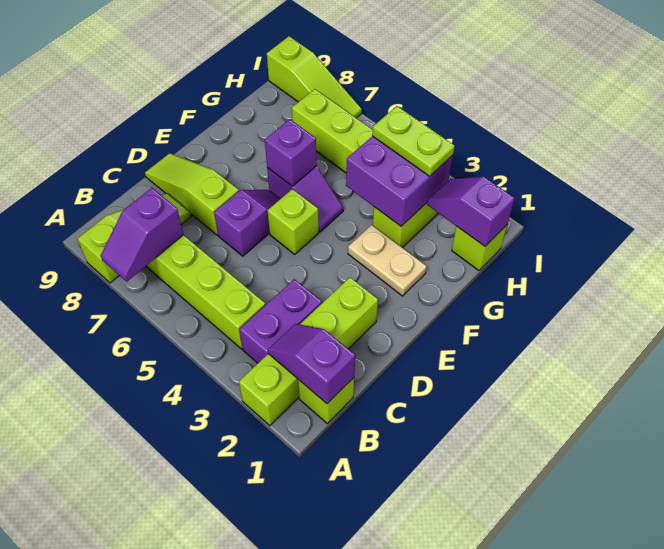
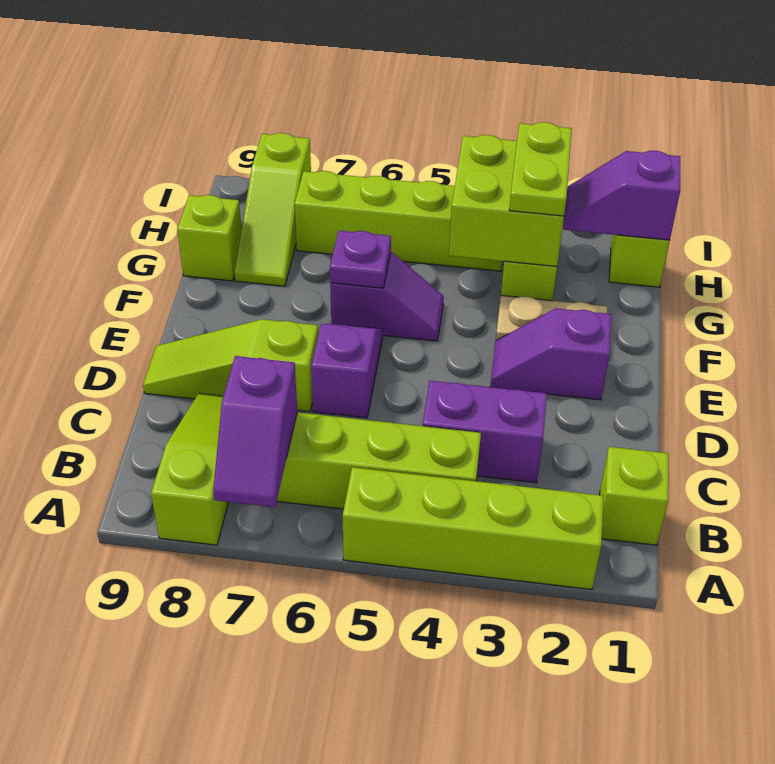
lime 1x4 brick [239,277,378,426] -> lime 1x4 brick turned to [343,467,604,589]
purple 1x2 slope [268,324,355,404] -> purple 1x2 slope moved to [490,308,611,400]
purple 1x2 brick [239,279,322,363] -> purple 1x2 brick turned to [423,381,547,483]
lime 1x1 brick [268,189,319,254] -> lime 1x1 brick moved to [177,195,241,281]
purple 1x1 brick [265,119,317,186] -> purple 1x1 plate [330,231,391,288]
purple 2x2 brick [346,136,453,226] -> lime 2x2 brick [449,135,564,267]
lime 1x2 plate [372,106,455,176] -> lime 1x2 plate turned to [509,122,572,216]
lime 1x3 slope [267,36,362,118] -> lime 1x3 slope turned to [235,133,311,286]

